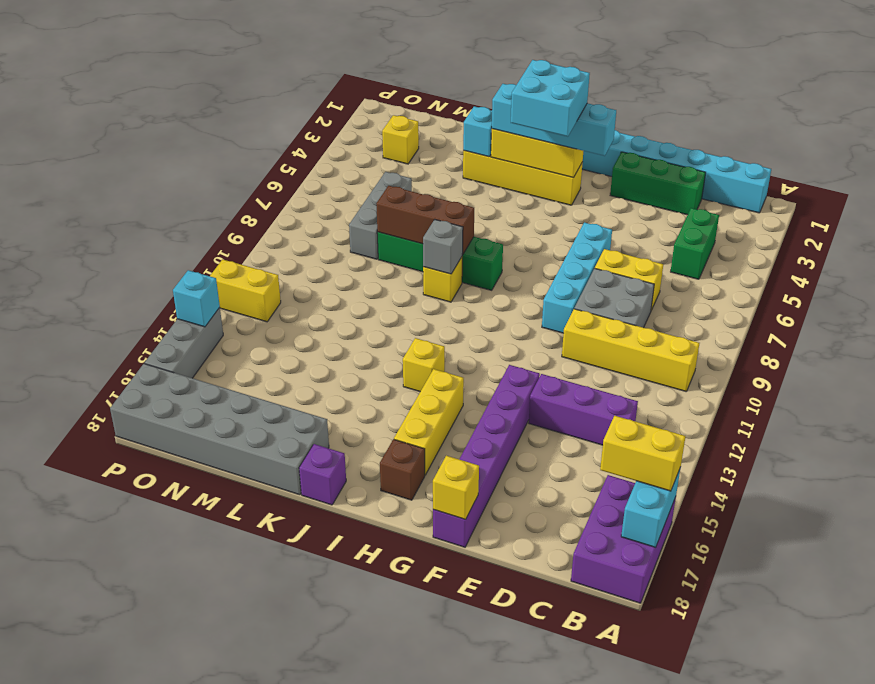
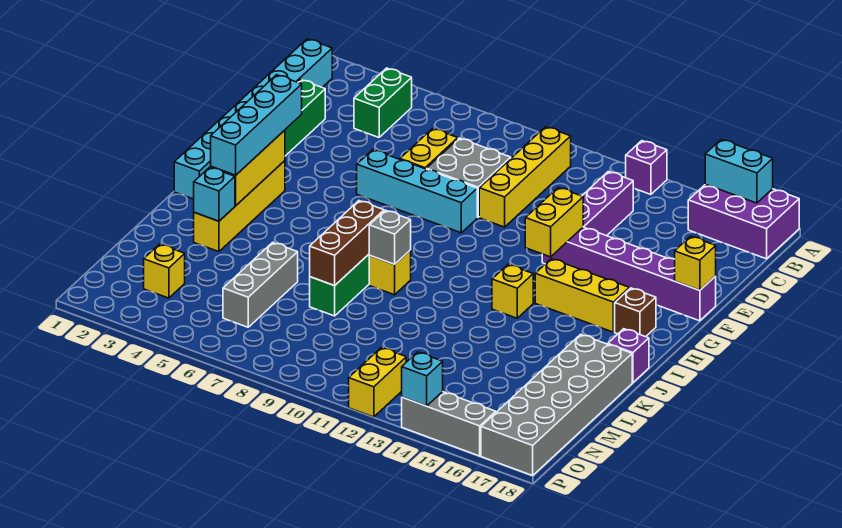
none -> purple 1x1 brick [626,141,667,195]
yellow 1x2 brick [600,416,685,491] -> yellow 1x2 brick moved to [525,188,583,257]
green 1x2 brick [671,208,719,279] -> green 1x2 brick turned to [354,68,412,137]
cyan 2x2 brick [511,60,590,137] -> none
grey 1x3 brick [349,172,412,259] -> grey 1x3 brick turned to [223,243,298,327]

